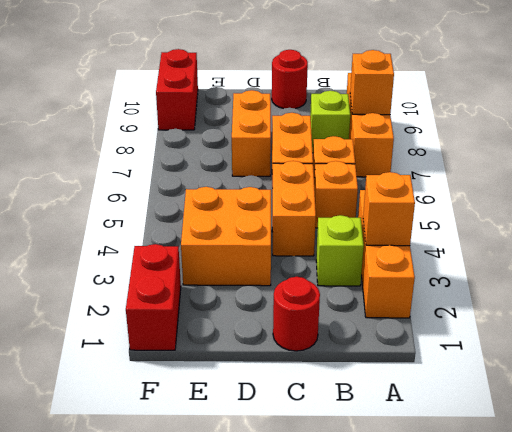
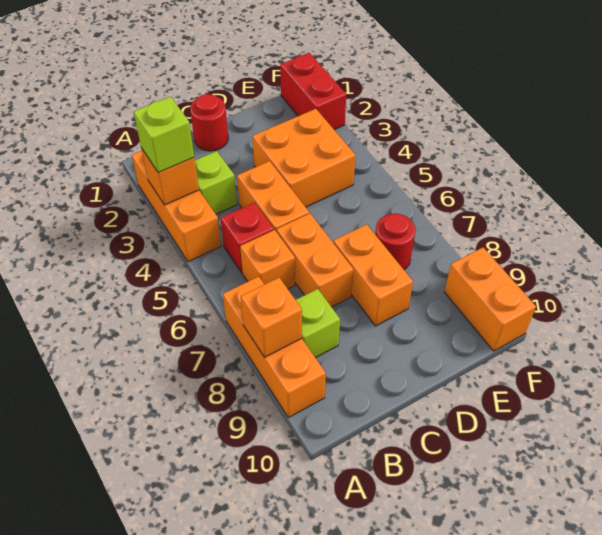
none -> lime 1x1 brick [134,97,194,173]
orange 1x1 brick [314,161,358,228] -> red 1x1 brick [221,202,274,273]
red 1x1 round brick [272,50,308,109] -> red 1x1 round brick moved to [375,214,416,270]
red 1x2 brick [156,49,198,130] -> orange 1x2 brick [444,247,536,351]

